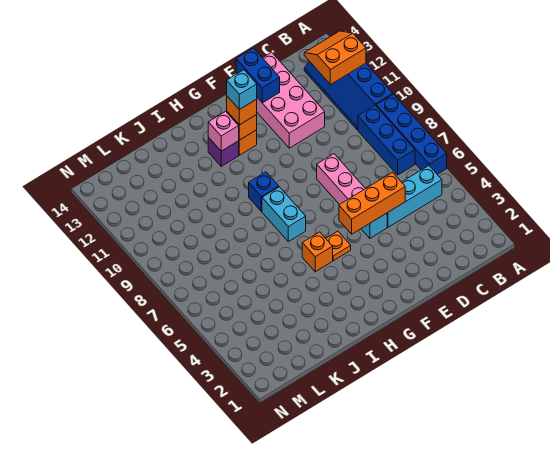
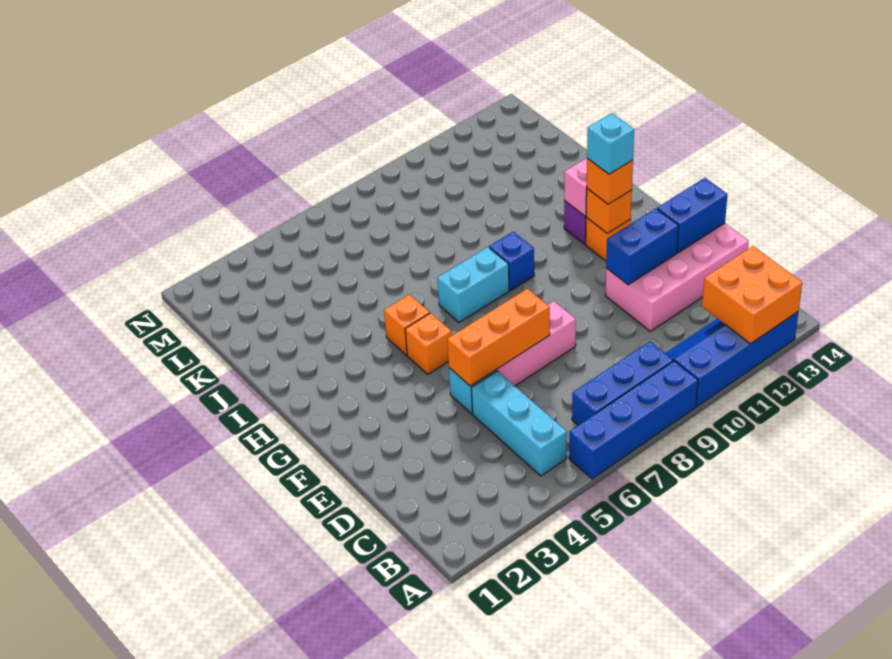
orange 2x2 slope [304,31,366,85] -> orange 2x2 brick [702,246,802,344]
orange 1x3 brick [339,172,405,234] -> orange 1x3 brick turned to [447,289,550,386]
none -> blue 1x2 brick [606,209,678,285]
orange 1x1 plate [326,231,351,261] -> orange 1x1 brick [405,313,452,374]

